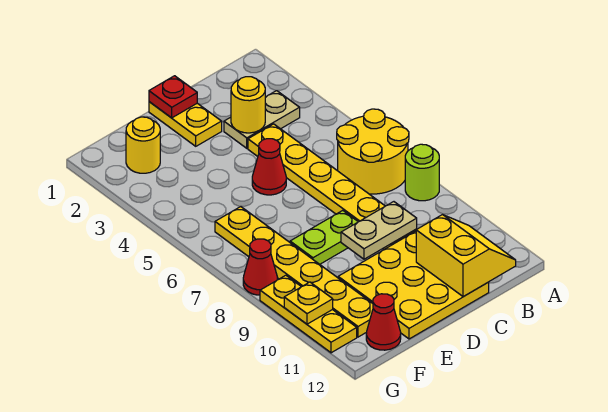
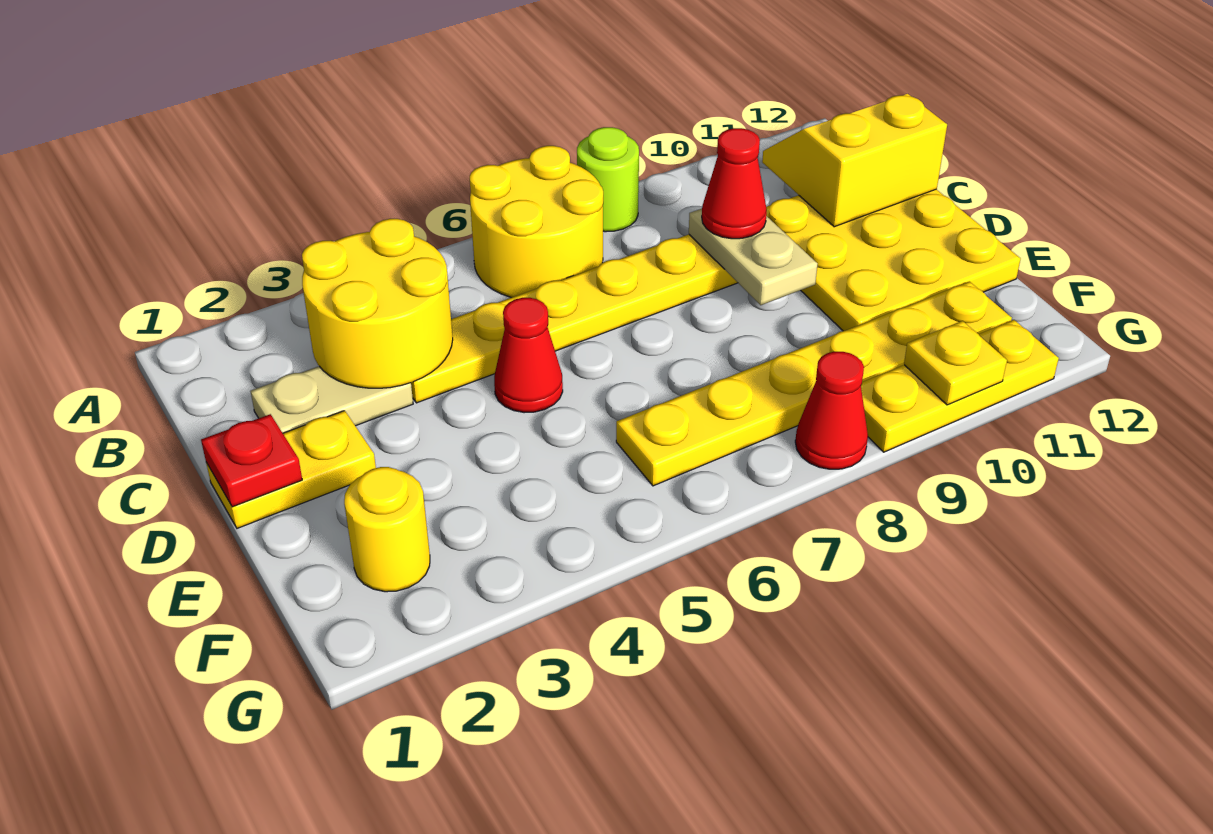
tan 1x2 plate [224,91,300,148] -> tan 1x2 plate turned to [251,366,413,433]
yellow 1x1 round brick [231,77,265,133] -> yellow 2x2 round brick [302,219,453,388]
lime 1x2 plate [290,210,358,264] -> none
red 1x1 cone [366,294,401,350] -> red 1x1 cone moved to [702,128,767,239]

